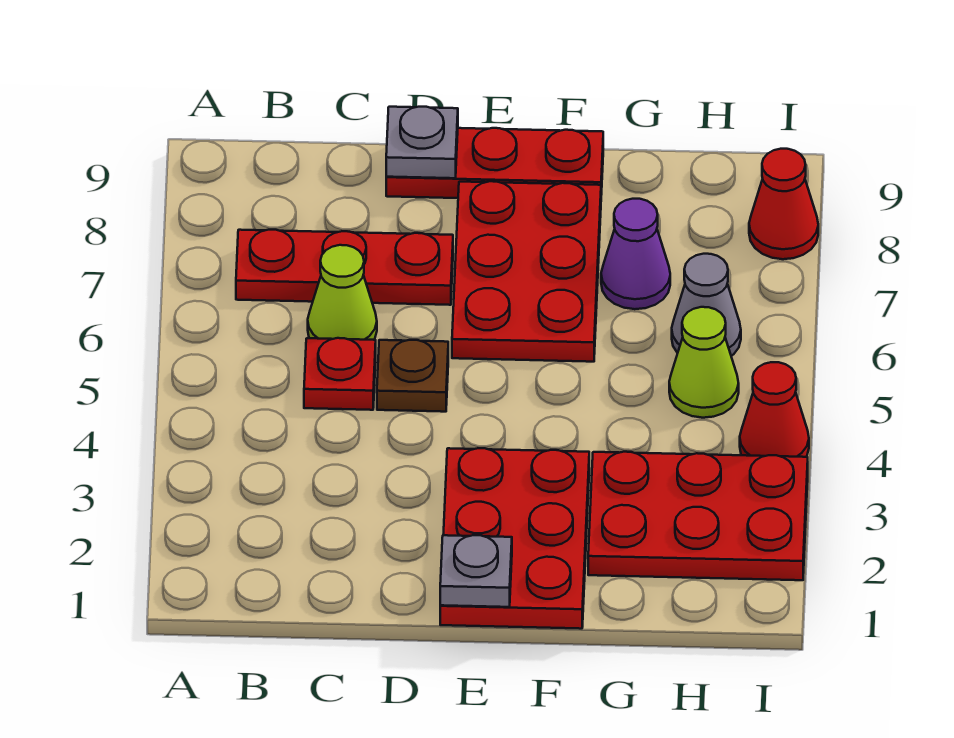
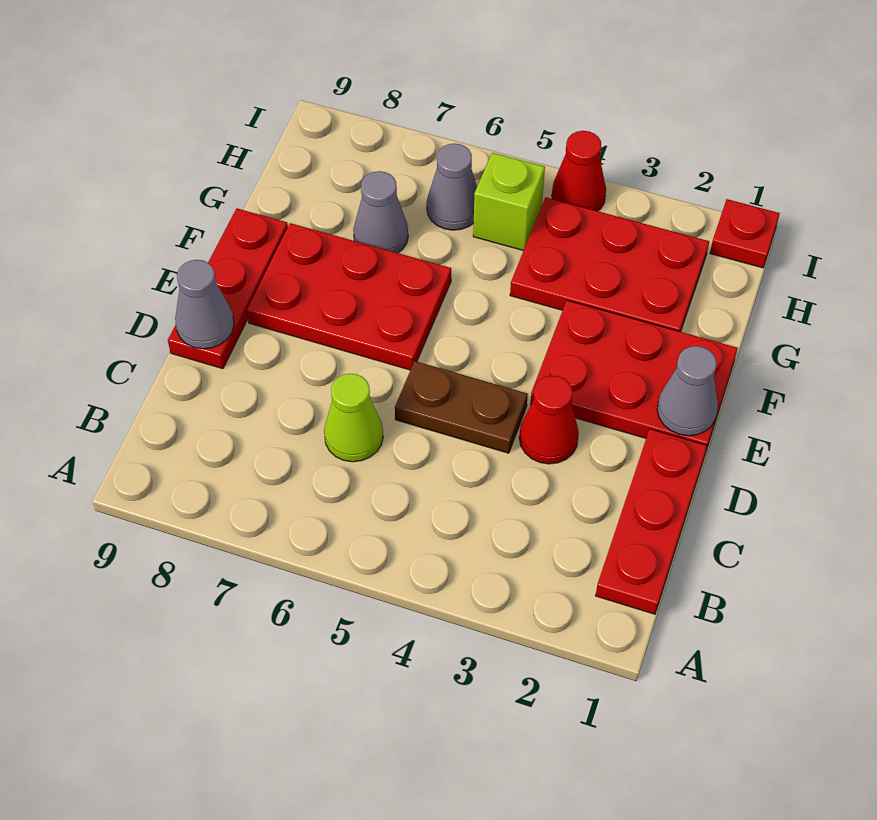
red 1x3 plate [236,230,453,305] -> red 1x3 plate moved to [596,429,707,614]
red 1x1 plate [304,338,376,410] -> red 1x1 plate moved to [710,199,780,268]
brown 1x1 plate [377,340,448,412] -> brown 1x2 plate [395,361,528,453]
grey 1x1 plate [386,107,458,178] -> grey 1x1 cone [175,260,234,349]
grey 1x1 plate [440,535,512,607] -> grey 1x1 cone [657,346,718,436]
red 2x3 plate [588,452,808,580] -> red 2x3 plate turned to [510,197,709,332]
purple 1x1 cone [601,199,670,309] -> grey 1x1 cone [353,171,408,253]
lime 1x1 cone [669,307,739,418] -> lime 1x1 brick [473,153,545,251]
red 1x1 cone [749,149,818,259] -> red 1x1 cone moved to [519,376,579,464]

